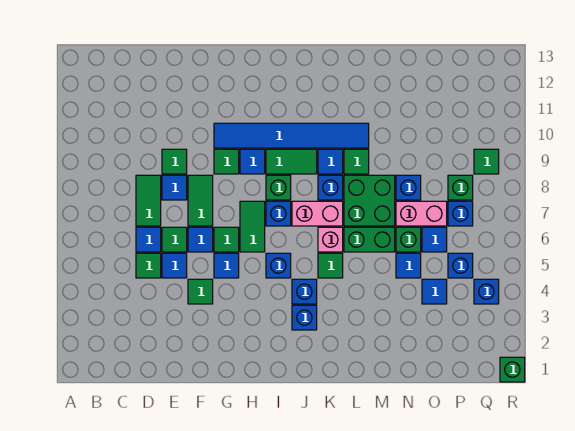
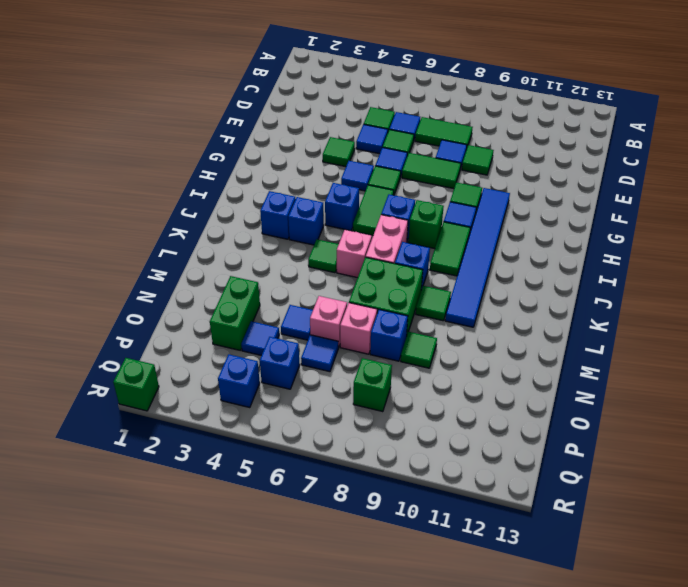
green 1x2 tile [240,201,265,252] -> green 1x2 tile turned to [353,185,394,235]
blue 1x1 tile [318,149,343,174] -> none
green 1x2 brick [344,227,395,252] -> green 1x2 brick moved to [210,276,260,351]
green 1x1 brick [396,227,421,252] -> pink 1x1 brick [310,296,347,346]
pink 1x2 brick [396,201,447,226] -> pink 1x1 brick [340,303,377,354]
blue 1x1 brick [448,201,473,226] -> none
green 1x1 tile [474,149,499,174] -> green 1x1 tile moved to [401,332,437,368]

